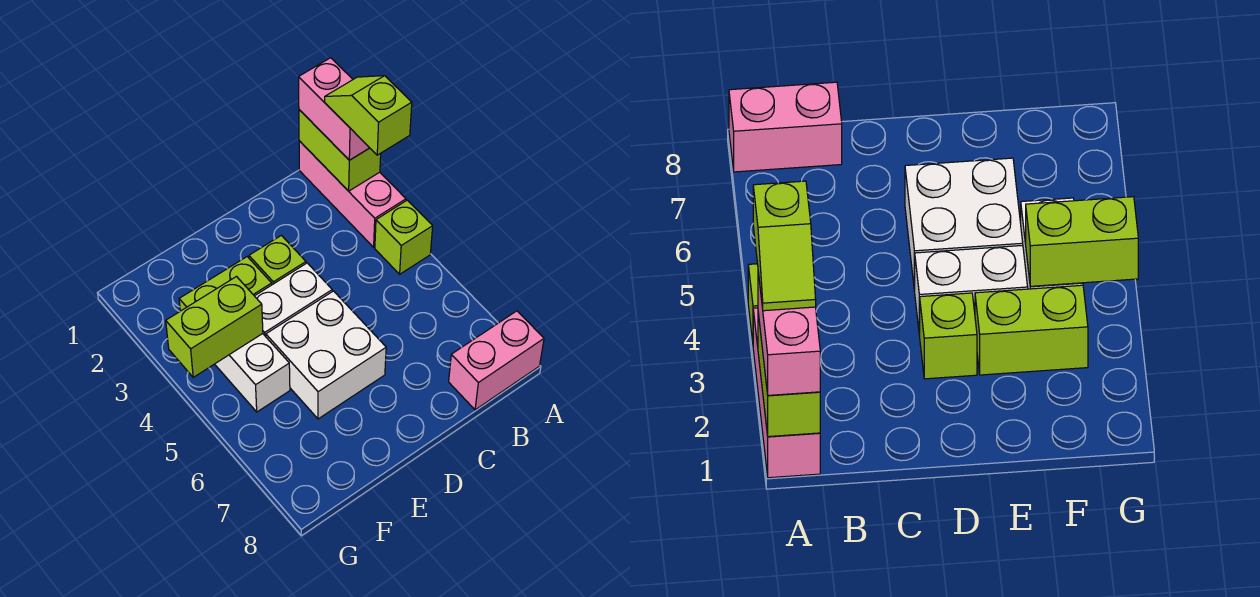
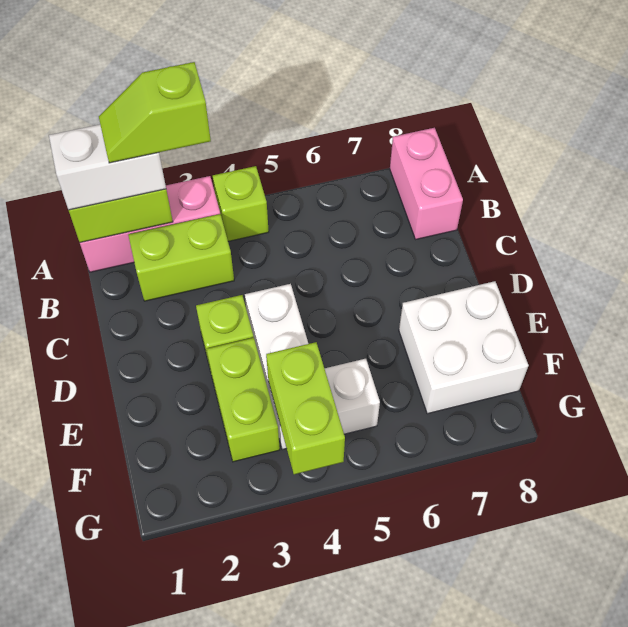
pink 1x2 brick [299,58,369,160] -> white 1x2 brick [49,124,166,210]
none -> lime 1x2 brick [128,214,234,301]
white 2x2 brick [266,291,386,419] -> white 2x2 brick moved to [399,281,529,414]

